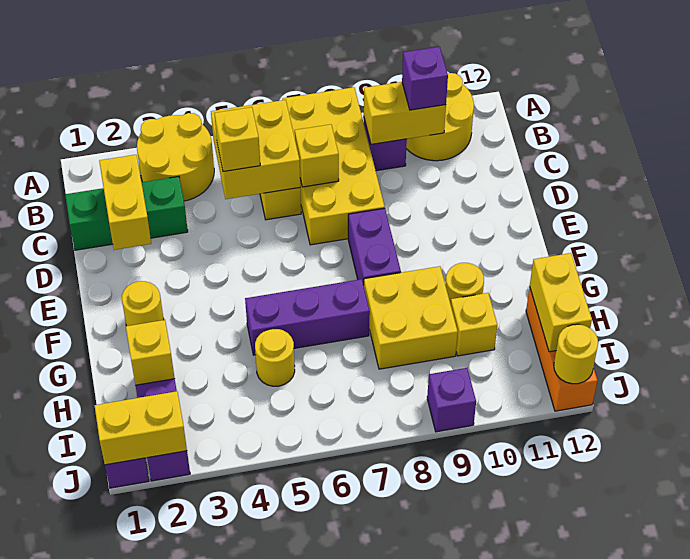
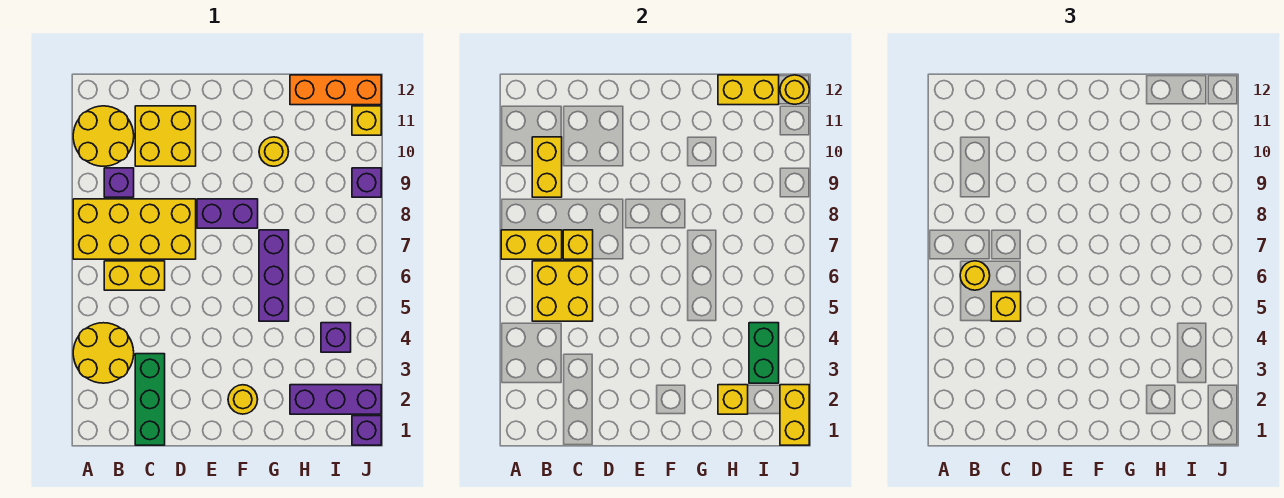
purple 1x1 brick [402,47,448,110] -> purple 1x1 brick moved to [321,323,351,352]
yellow 1x2 brick [99,155,151,250] -> yellow 1x2 brick moved to [501,230,562,259]
yellow 2x2 brick [364,266,458,369] -> yellow 2x2 brick moved to [135,106,196,166]
yellow 1x1 round brick [255,329,295,386] -> yellow 1x1 round brick moved to [960,261,990,290]
yellow 1x1 brick [451,293,497,356] -> yellow 1x1 brick moved to [352,106,381,135]
none -> green 1x2 brick [749,323,779,383]

